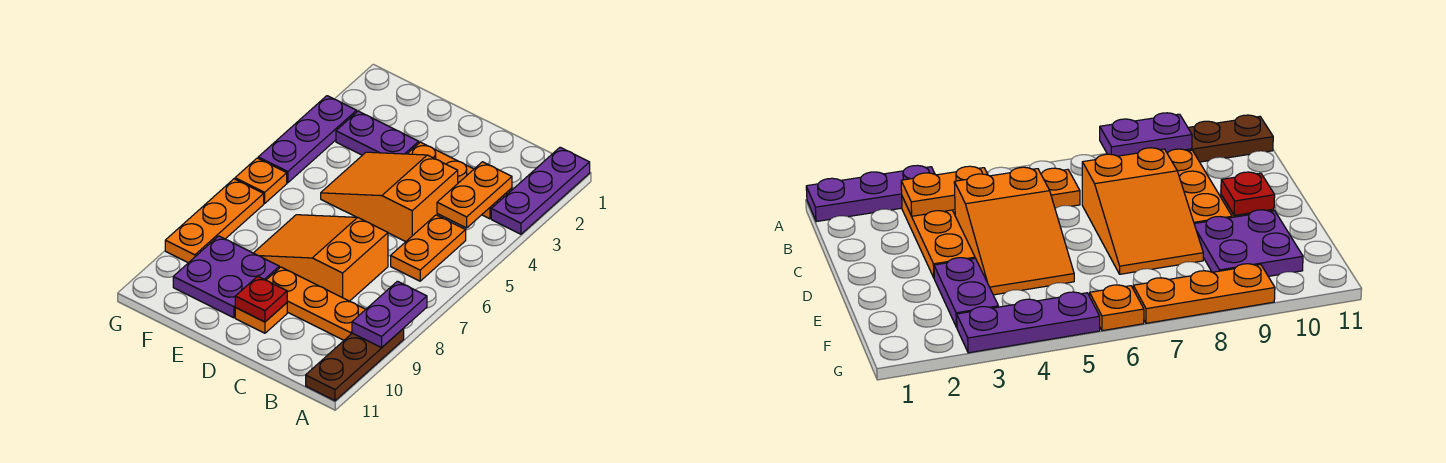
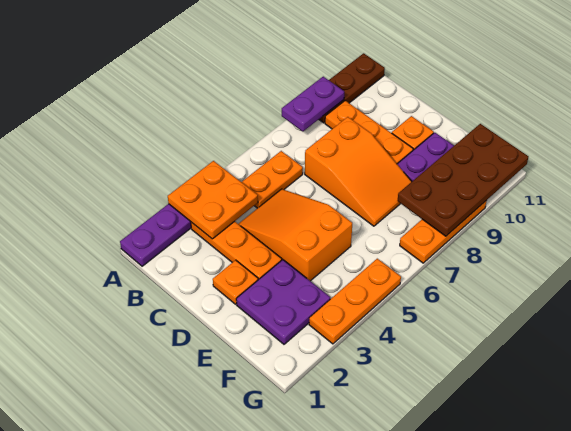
orange 1x2 plate [437,162,512,228] -> orange 2x2 plate [168,161,258,239]
orange 2x3 slope [321,152,458,242] -> orange 2x3 slope turned to [239,189,352,281]
red 1x1 plate [235,276,287,322] -> none
purple 1x2 plate [336,111,419,155] -> purple 2x2 plate [236,260,330,344]
none -> brown 2x4 plate [398,124,528,236]
purple 1x3 plate [258,96,357,183] -> orange 1x3 plate [309,259,401,344]
orange 1x1 plate [235,158,287,203] -> orange 1x1 plate moved to [213,260,258,304]

